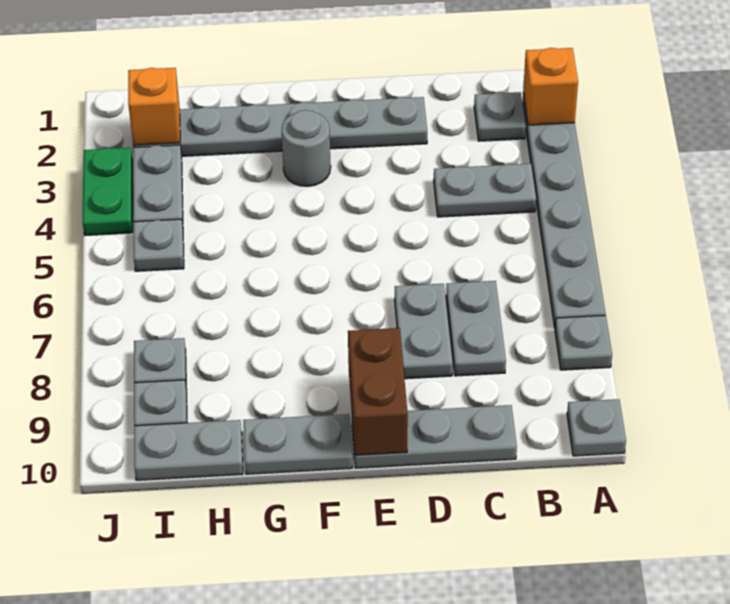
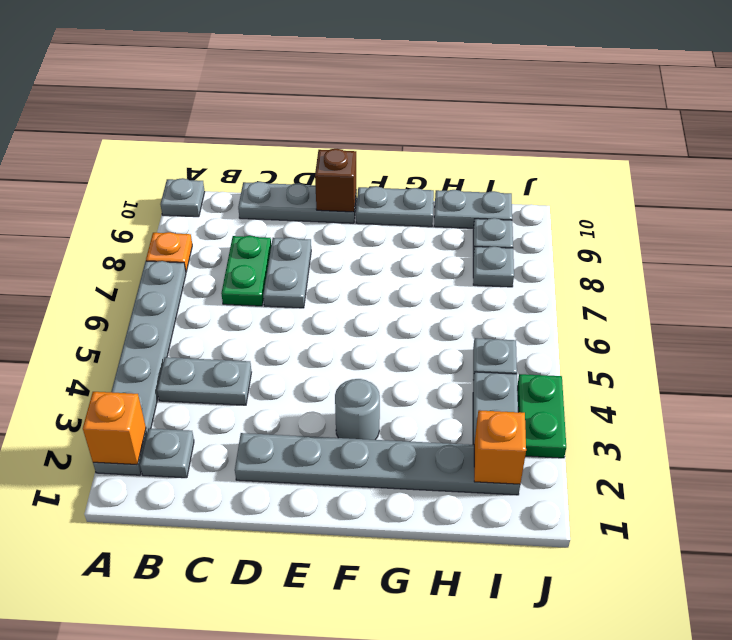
grey 1x1 plate [555,315,612,370] -> orange 1x1 plate [146,232,192,271]
grey 1x2 plate [446,281,506,376] -> green 1x2 plate [221,236,271,306]
brown 1x2 brick [348,328,408,455] -> brown 1x1 brick [315,149,356,212]

